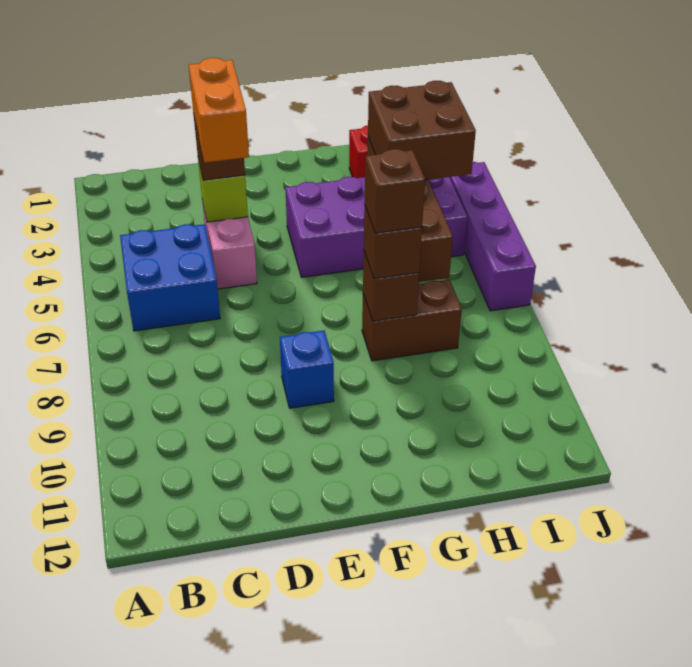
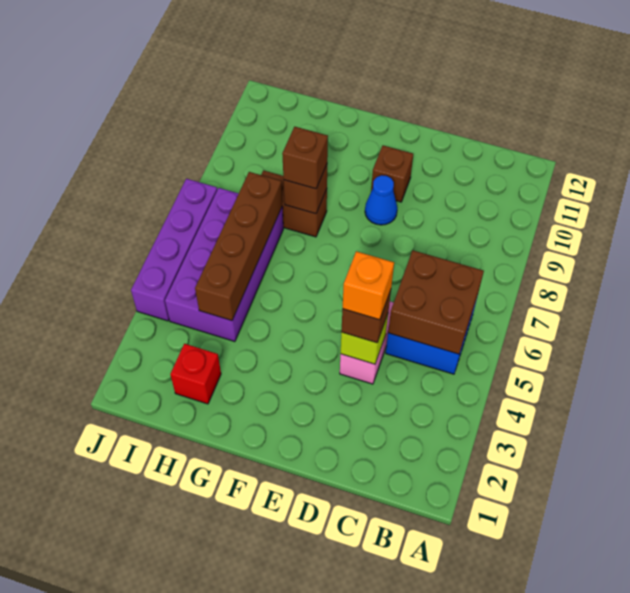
orange 1x2 brick [189,58,249,163] -> orange 1x1 brick [343,251,394,320]
blue 1x1 brick [280,331,334,408] -> blue 1x1 cone [365,175,397,225]
purple 2x4 brick [285,177,467,277] -> purple 2x4 brick turned to [165,188,283,342]
brown 1x1 brick [365,149,425,233] -> brown 1x1 brick moved to [371,145,413,202]
brown 2x2 brick [368,81,476,180] -> brown 2x2 brick moved to [388,250,484,354]

